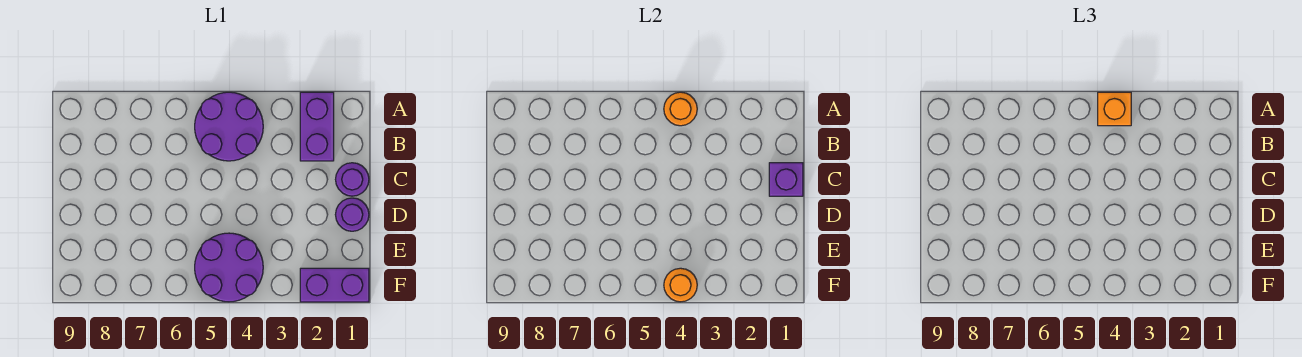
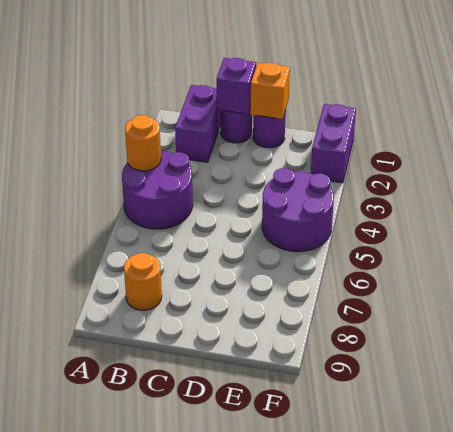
purple 1x2 brick [300,92,334,161] -> purple 1x2 brick turned to [175,85,220,162]
orange 1x1 brick [1098,92,1131,126] -> orange 1x1 brick moved to [250,62,290,119]
orange 1x1 round brick [664,268,697,302] -> orange 1x1 round brick moved to [124,253,162,310]

